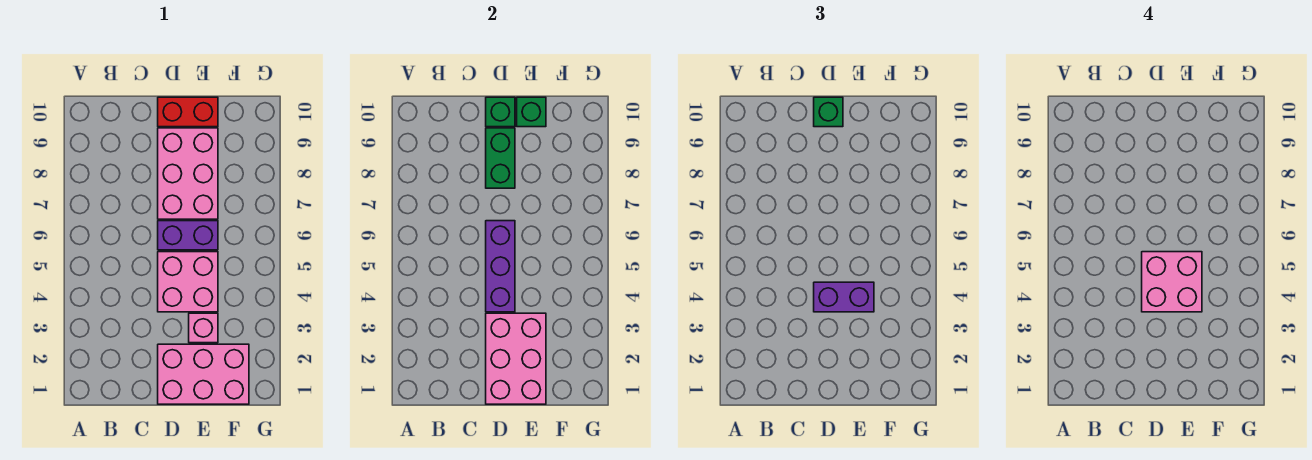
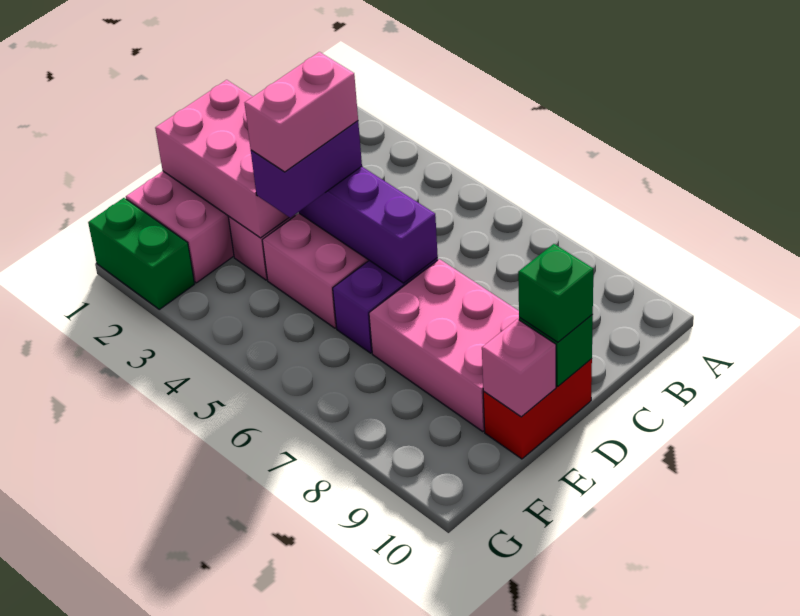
pink 2x2 brick [1142,252,1202,312] -> pink 1x2 brick [245,52,358,172]
green 1x2 brick [486,128,515,188] -> green 1x2 brick moved to [88,198,195,309]
green 1x1 brick [517,97,546,127] -> pink 1x1 brick [482,319,556,417]

